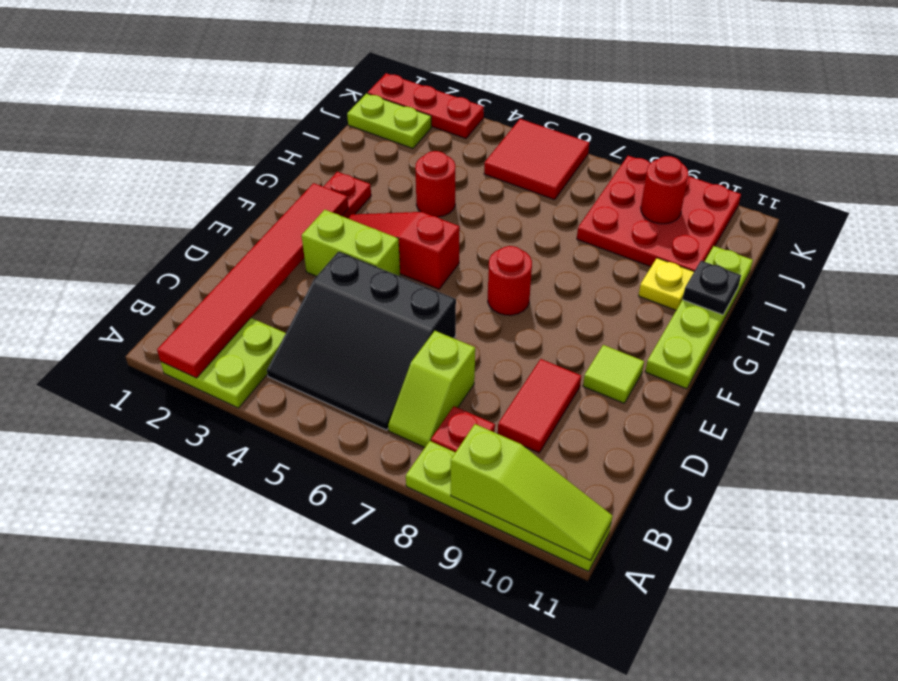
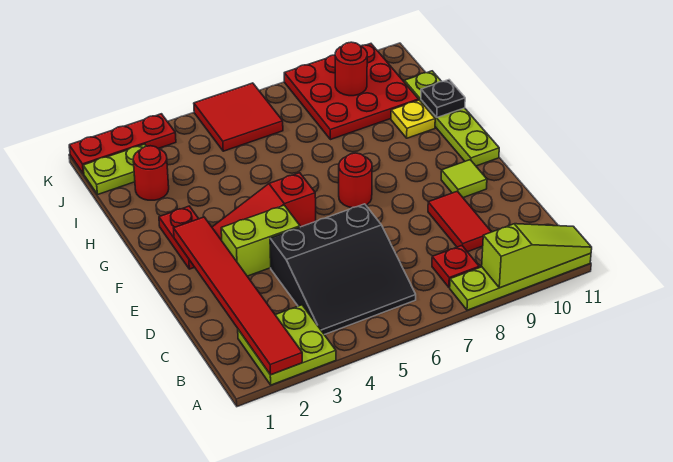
lime 1x2 slope [388,331,475,447] -> none
red 1x1 round brick [415,151,455,217] -> red 1x1 round brick moved to [133,146,169,200]

